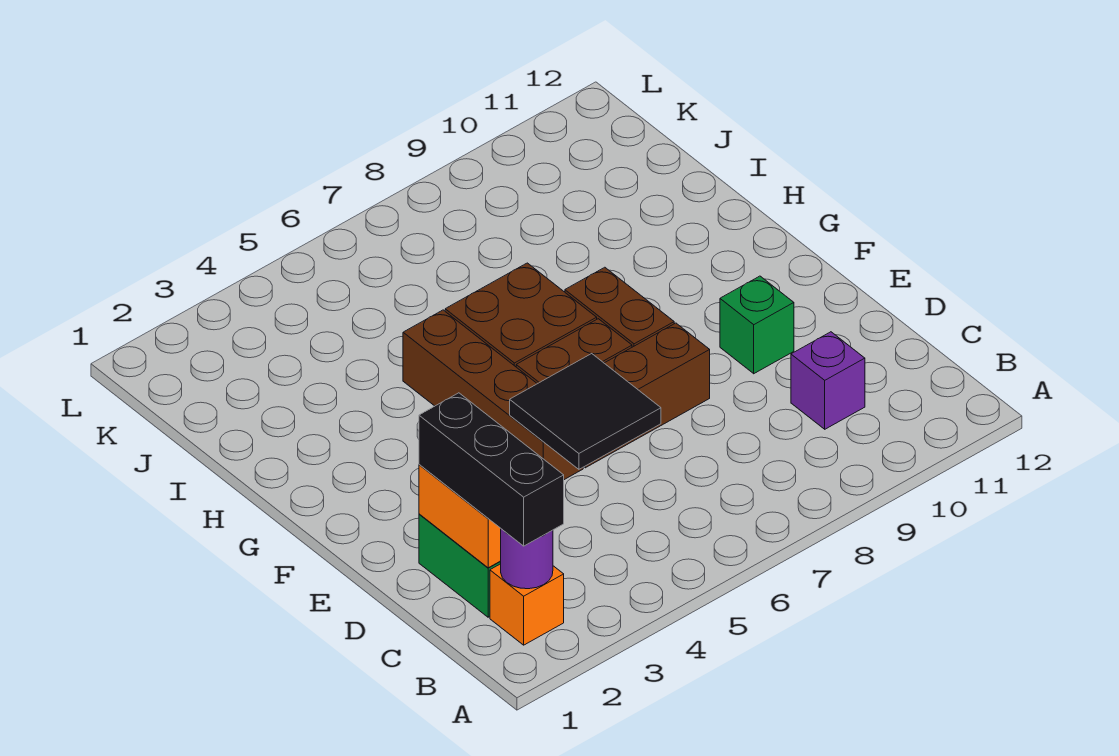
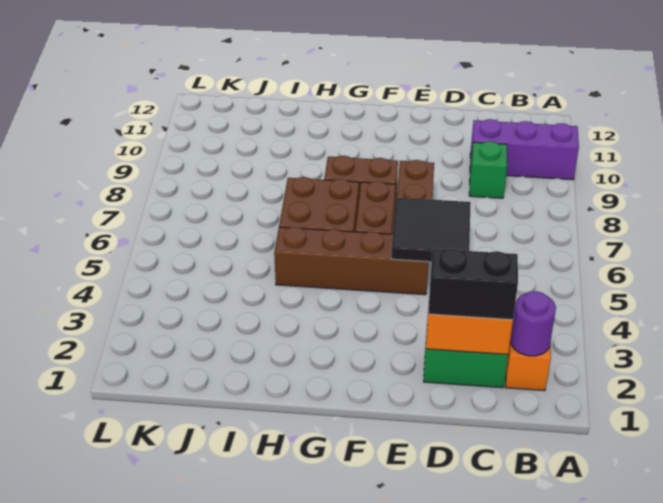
black 1x3 brick [419,393,564,546] -> black 1x2 brick [428,249,518,320]
purple 1x1 brick [791,332,865,429] -> purple 1x3 brick [470,119,579,180]
green 1x1 brick [720,276,794,374] -> green 1x1 brick moved to [469,141,507,198]

